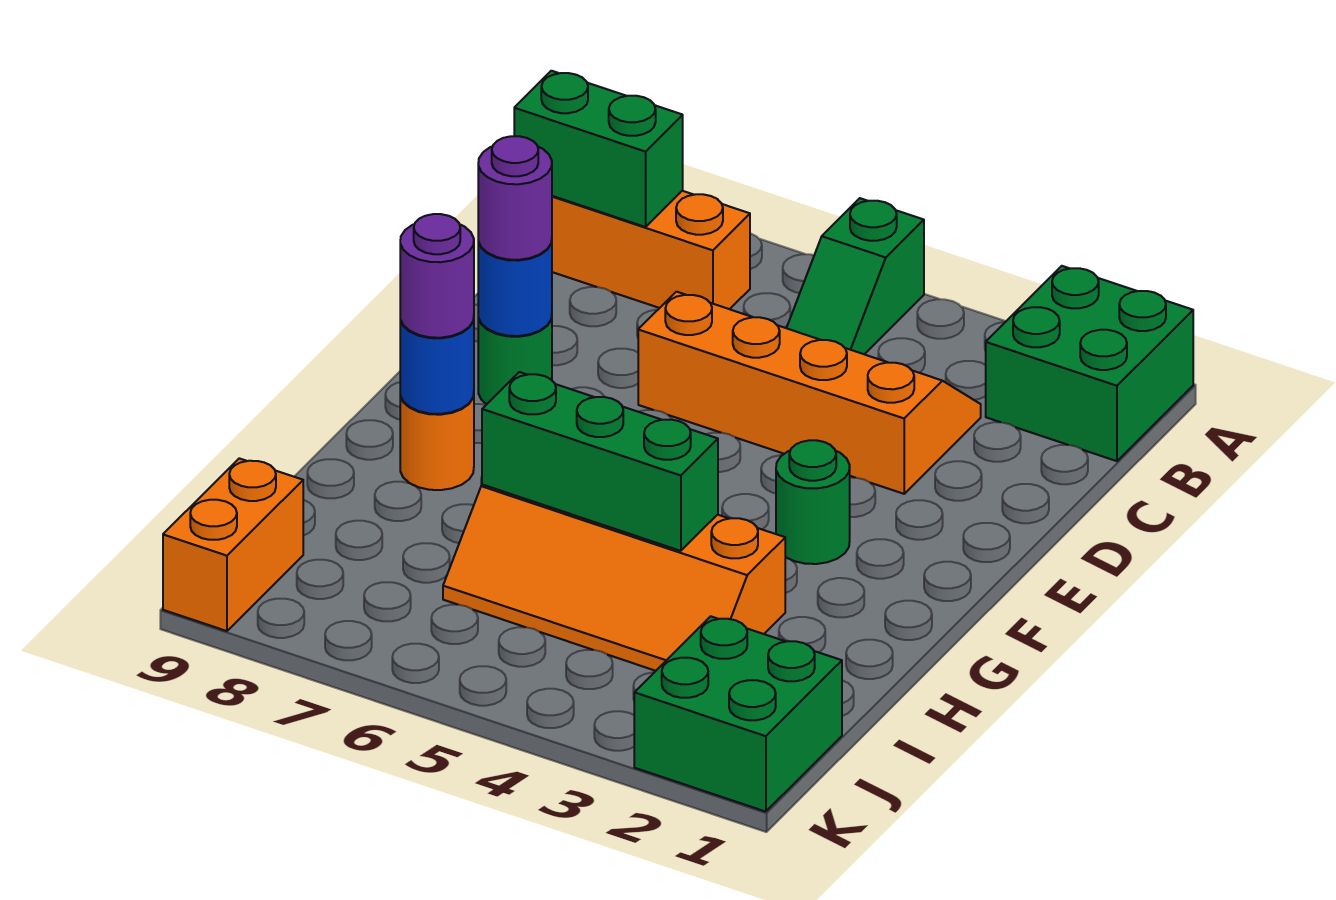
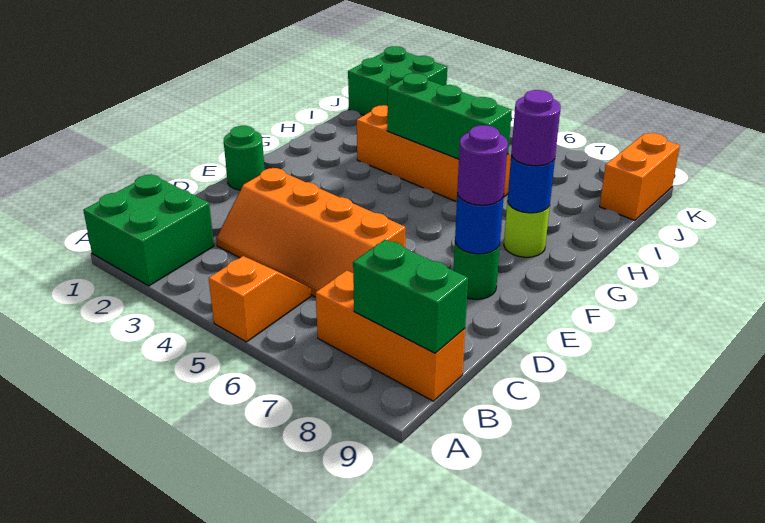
green 1x2 slope [787,198,924,354] -> orange 1x2 slope [209,256,311,342]
green 1x1 round brick [776,440,850,564] -> green 1x1 round brick moved to [224,126,265,190]
orange 1x1 round brick [400,395,474,490] -> lime 1x1 round brick [504,202,550,257]

